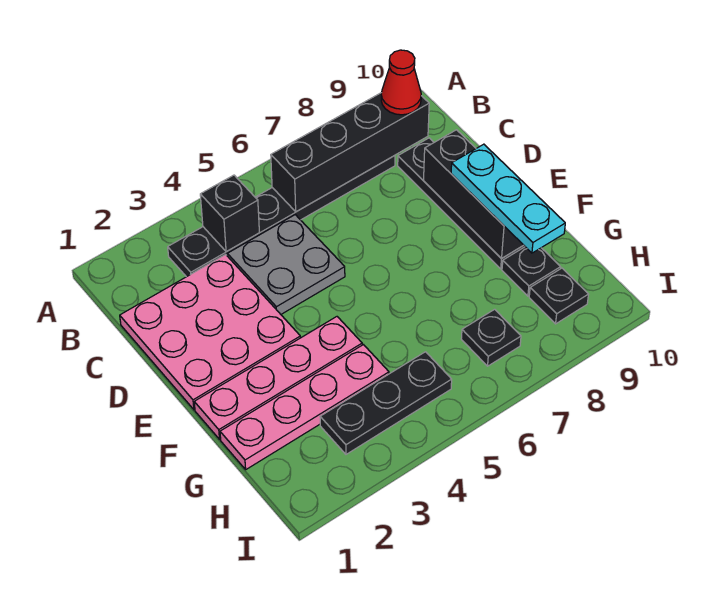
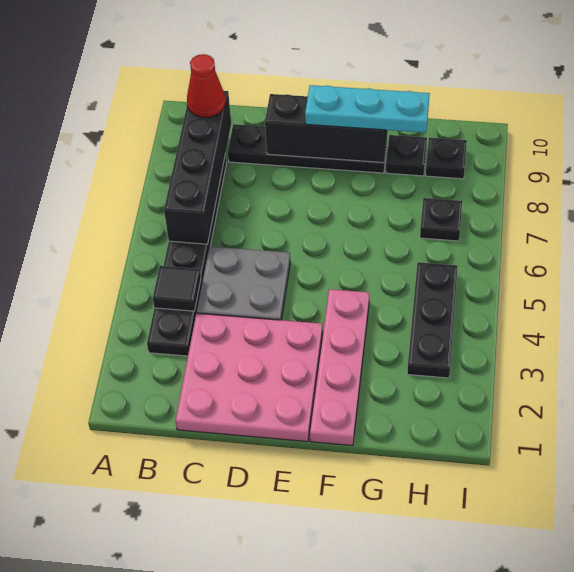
black 1x1 brick [200,175,259,252] -> black 1x1 tile [153,266,201,311]
pink 1x4 plate [220,345,389,469] -> none

